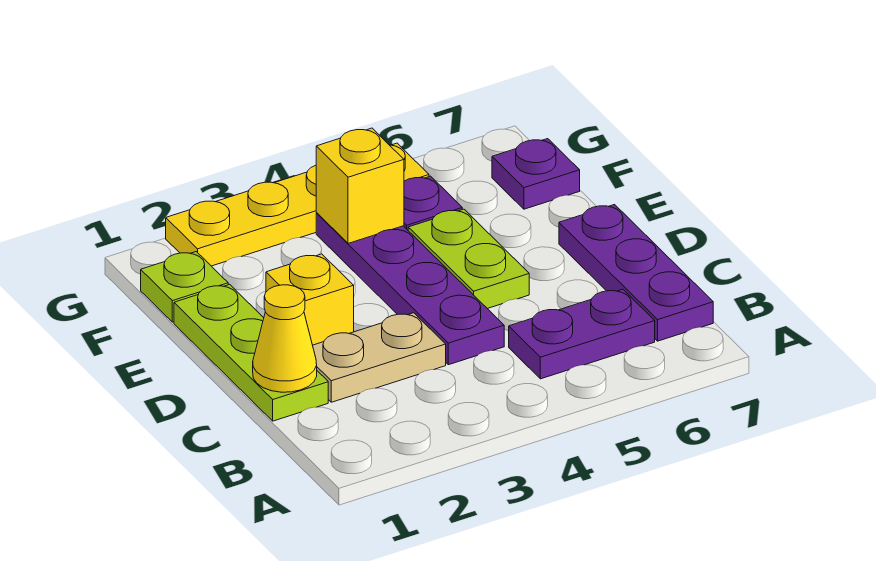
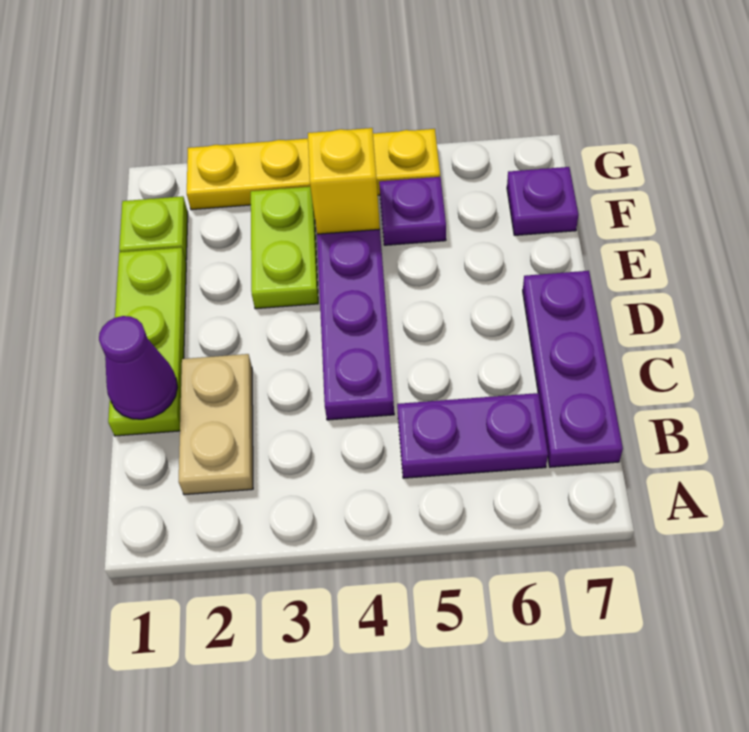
yellow 1x1 cone [253,285,317,392] -> purple 1x1 cone [99,316,178,419]
tan 1x2 plate [313,313,446,402] -> tan 1x2 plate turned to [179,354,253,495]
yellow 1x1 brick [266,254,354,345] -> none
lime 1x2 plate [408,209,529,309] -> lime 1x2 plate moved to [251,187,318,309]

